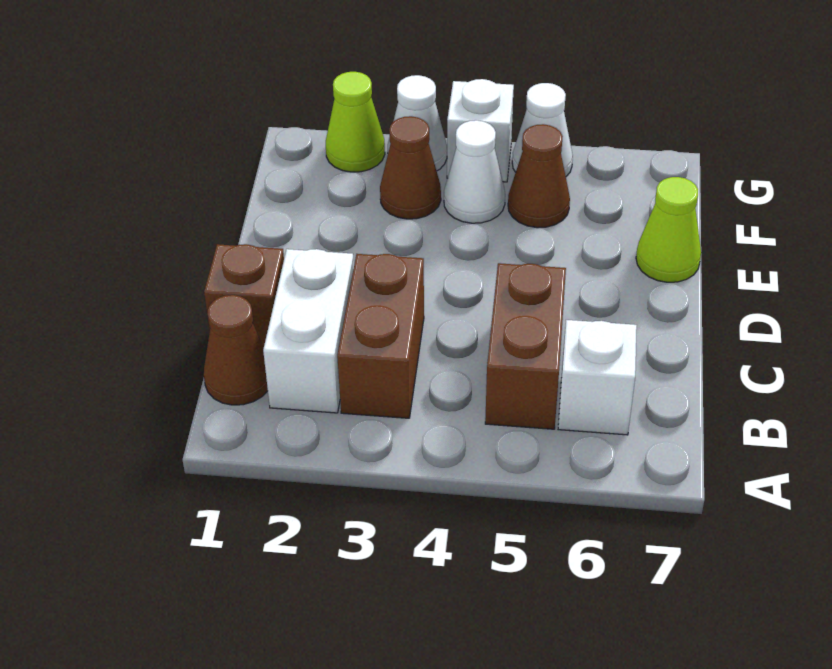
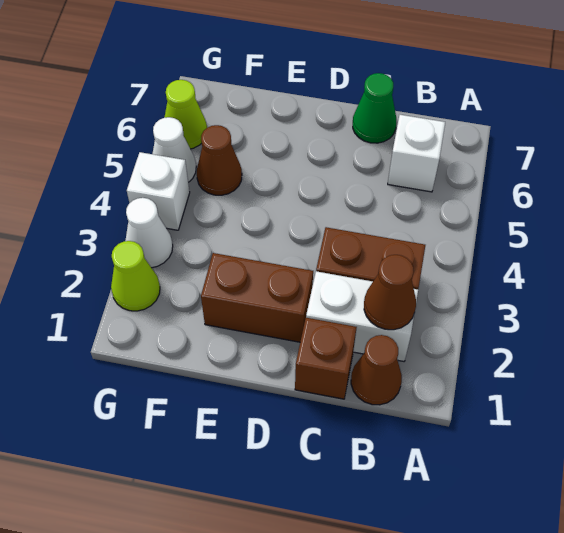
brown 1x2 brick [485,263,566,429] -> brown 1x2 brick moved to [201,253,313,342]
none -> green 1x1 cone [353,73,396,143]
lime 1x1 cone [636,177,701,282] -> lime 1x1 cone moved to [164,80,207,149]
brown 1x1 cone [380,116,441,219] -> brown 1x1 cone moved to [364,255,416,330]
white 1x1 cone [444,120,505,223] -> none

